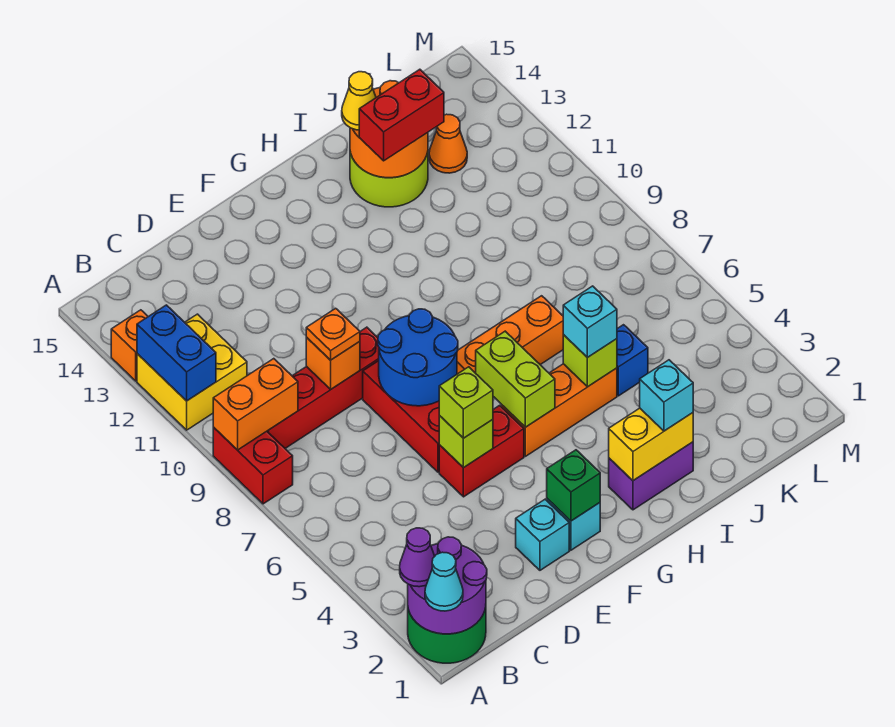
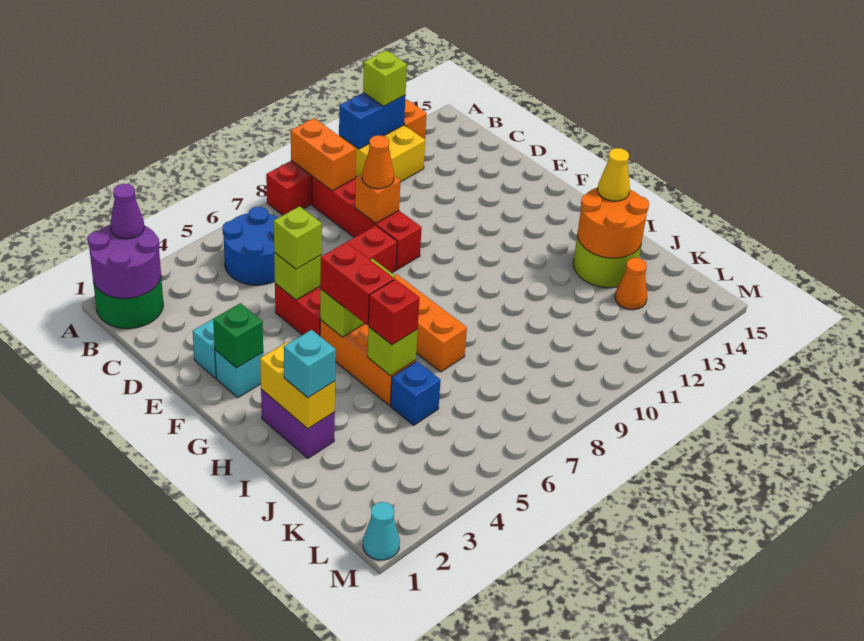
cyan 1x1 cone [425,552,463,611] -> cyan 1x1 cone moved to [363,502,400,560]
none -> lime 1x1 brick [363,50,407,106]
orange 1x1 plate [306,308,360,360] -> orange 1x1 cone [362,135,394,189]
blue 2x2 round brick [378,309,458,406] -> blue 2x2 round brick moved to [222,207,278,285]
cyan 1x1 brick [563,286,617,358] -> red 1x1 brick [369,279,420,345]
red 1x2 brick [359,69,444,161] -> red 1x2 brick moved to [320,242,395,325]

